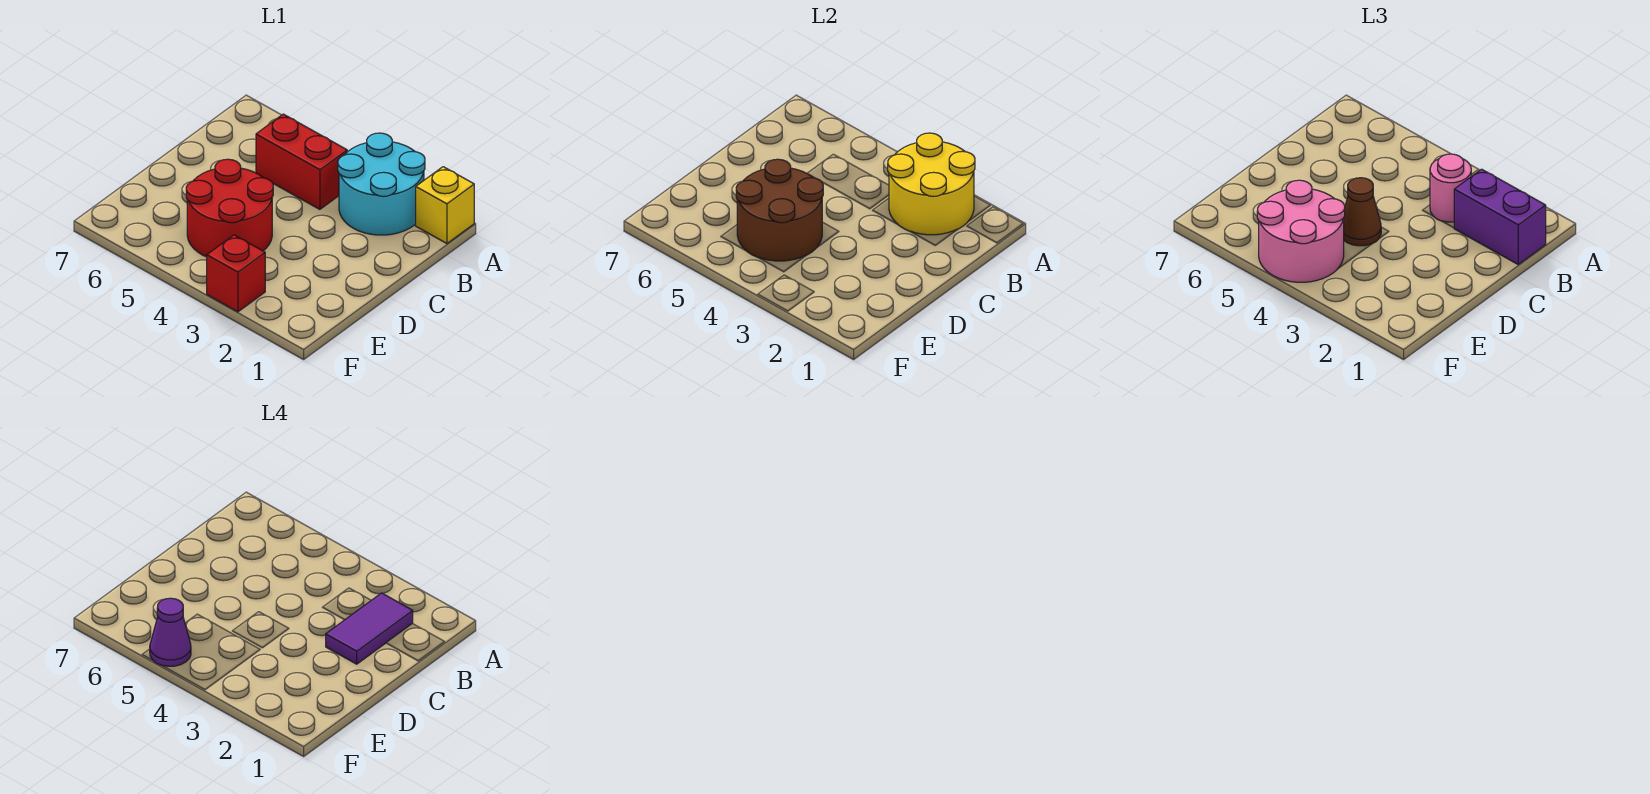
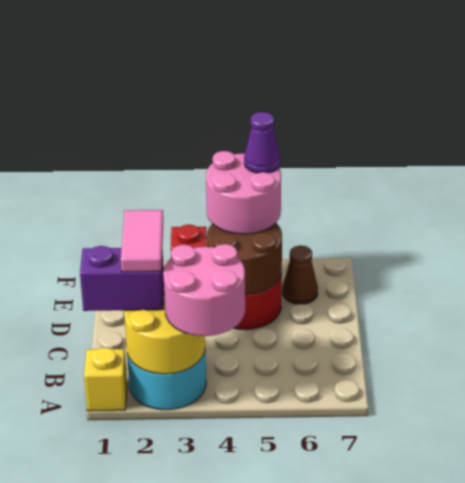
purple 1x2 tile [326,593,413,664] -> pink 1x2 tile [121,210,163,272]
pink 1x1 round brick [1430,154,1471,222] -> pink 2x2 round brick [163,244,245,336]
red 1x2 brick [256,114,347,209] -> none
brown 1x1 cone [1344,178,1381,246] -> brown 1x1 cone moved to [283,245,318,304]

